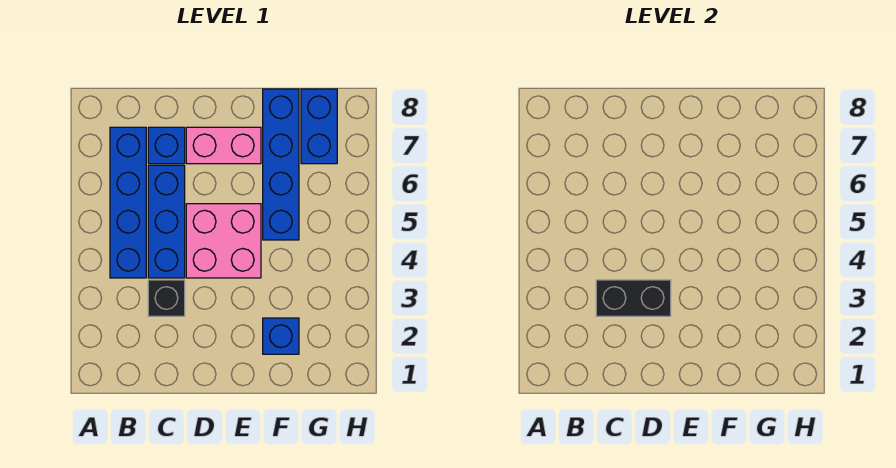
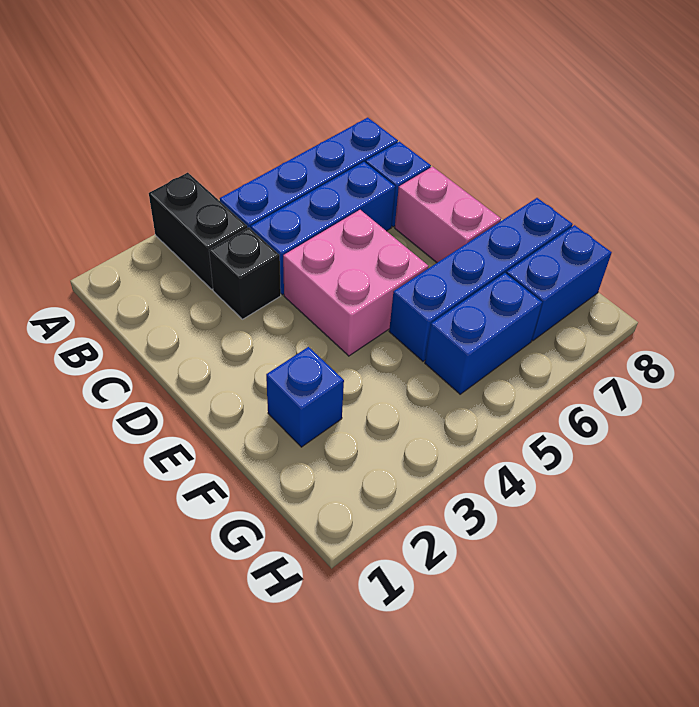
black 1x2 brick [596,280,671,316] -> black 1x2 brick moved to [149,173,247,289]
none -> blue 1x2 brick [425,273,542,394]

